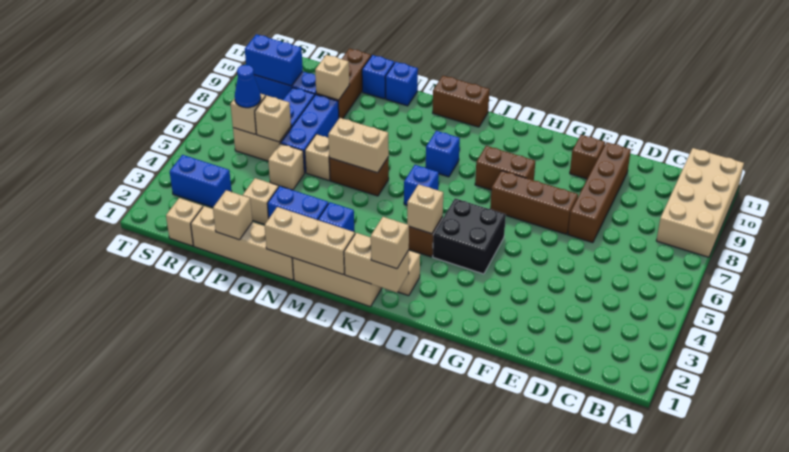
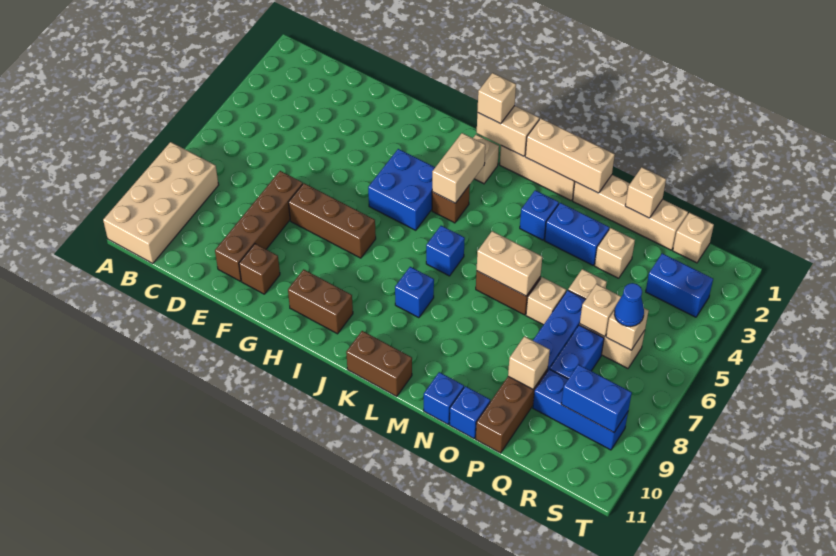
black 2x2 brick [433,198,506,274] -> blue 2x2 brick [368,149,435,230]
brown 1x2 brick [475,146,535,190] -> brown 1x2 brick moved to [288,269,353,334]
tan 1x1 brick [407,184,443,234] -> tan 1x2 brick [432,133,485,203]

